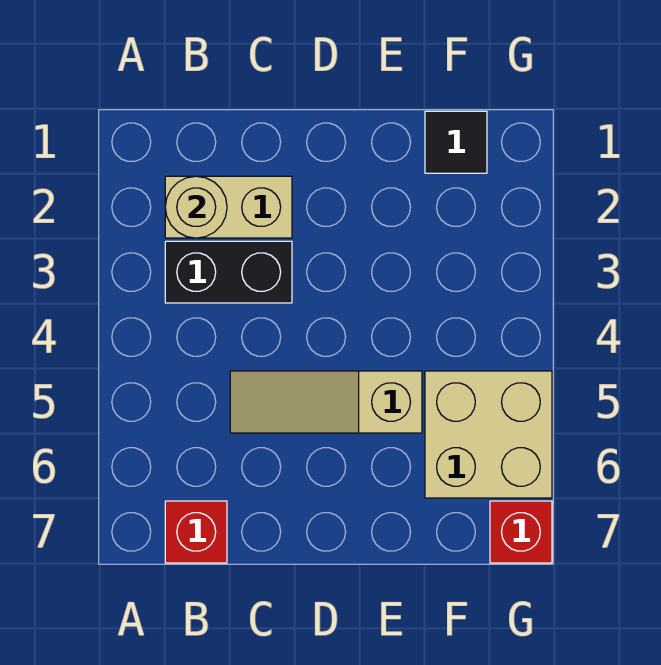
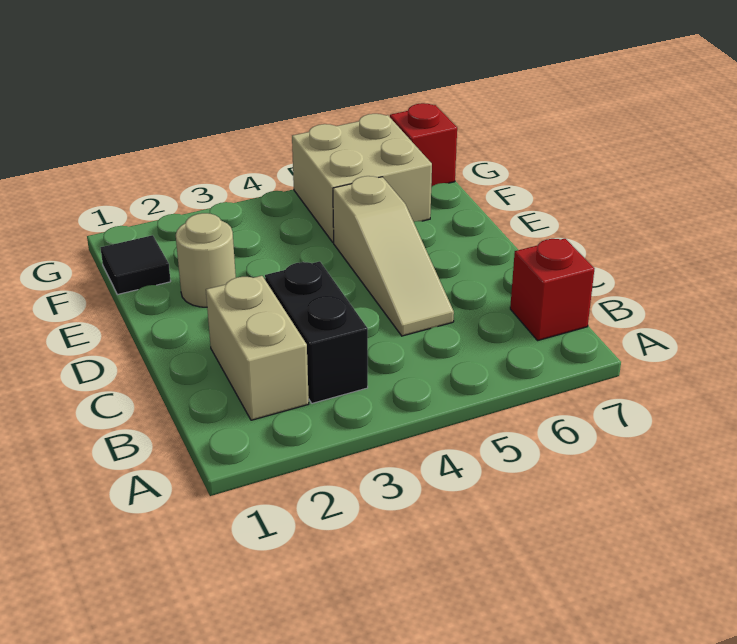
tan 1x1 round brick [165,176,227,238] -> tan 1x1 round brick moved to [176,213,236,307]

